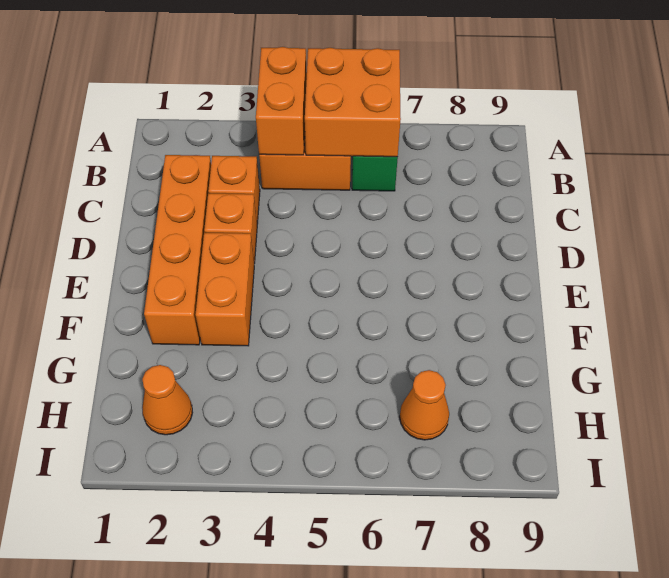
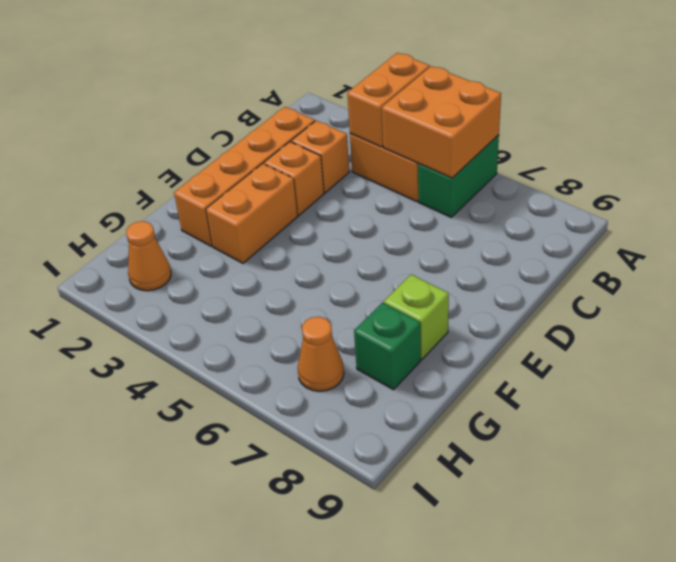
none -> lime 1x1 brick [384,274,449,359]
none -> green 1x1 brick [354,303,421,390]

